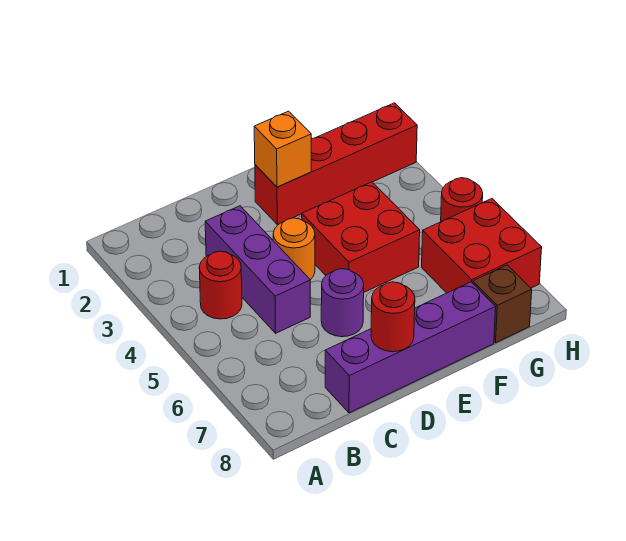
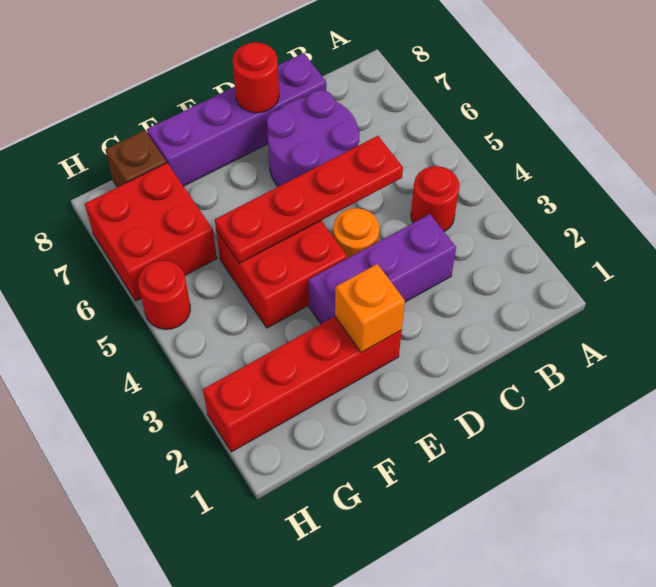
purple 1x3 brick [205,206,310,333] -> purple 1x3 brick turned to [309,214,456,324]
none -> red 1x4 plate [215,136,403,263]
purple 1x1 round brick [321,269,364,337] -> purple 2x2 round brick [267,90,359,187]

